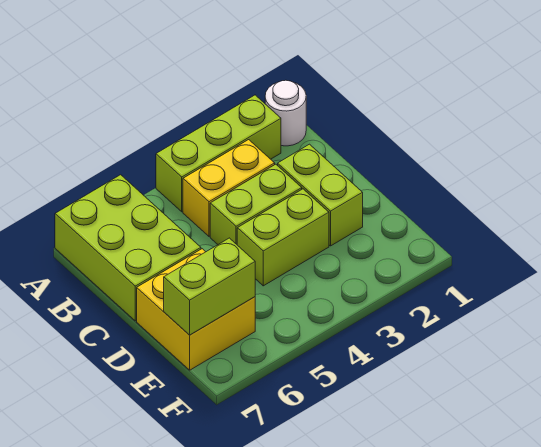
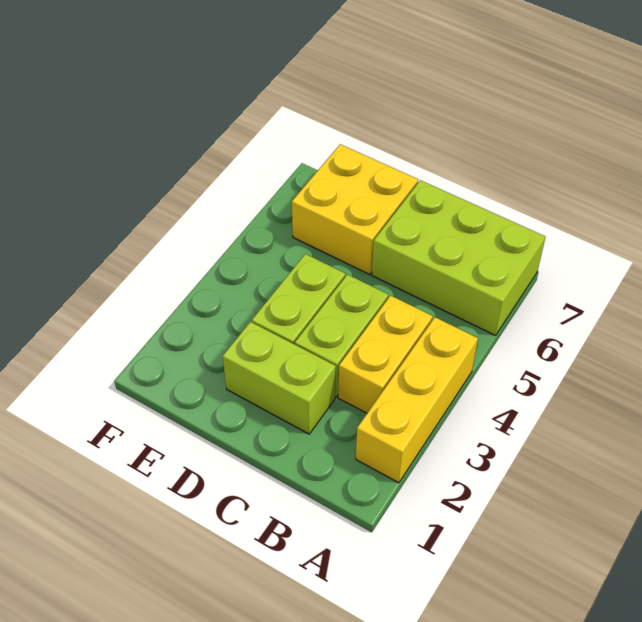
white 1x1 round brick [265,80,306,146] -> none
lime 1x3 brick [156,95,281,212] -> yellow 1x3 brick [356,317,478,483]
lime 1x2 brick [164,238,255,335] -> none

